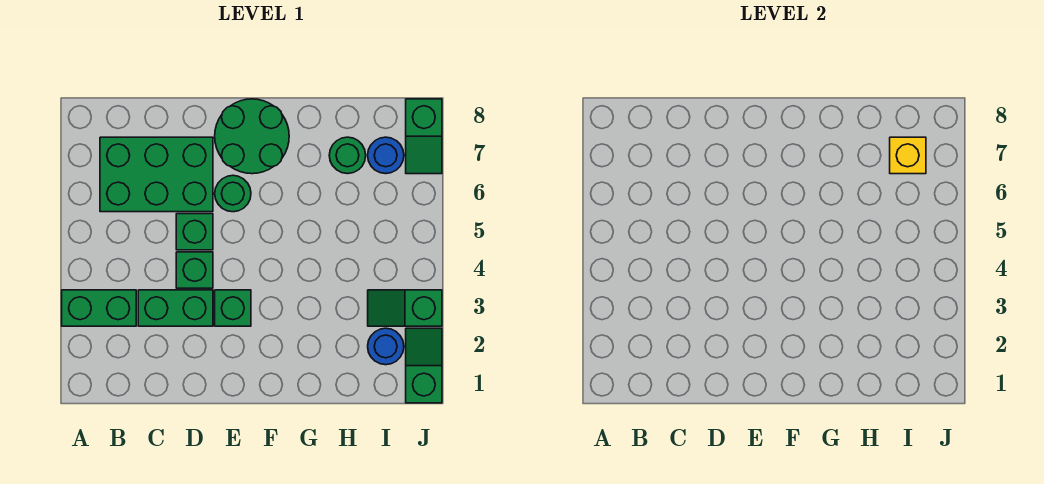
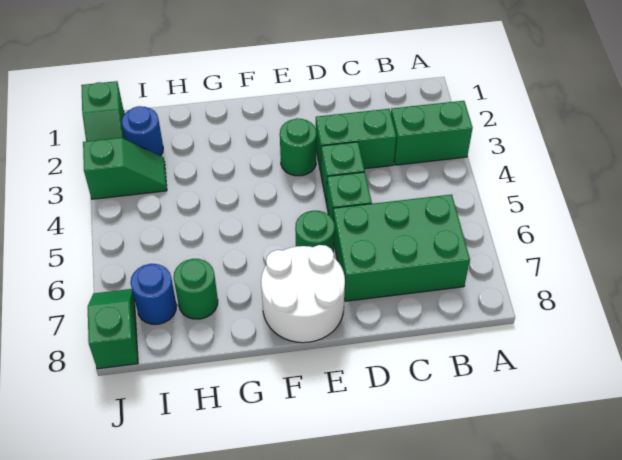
green 1x1 brick [215,290,251,326] -> green 1x1 round brick [280,118,316,176]
green 2x2 round brick [215,99,289,174] -> white 2x2 round brick [261,245,345,343]
yellow 1x1 brick [890,137,926,174] -> none

